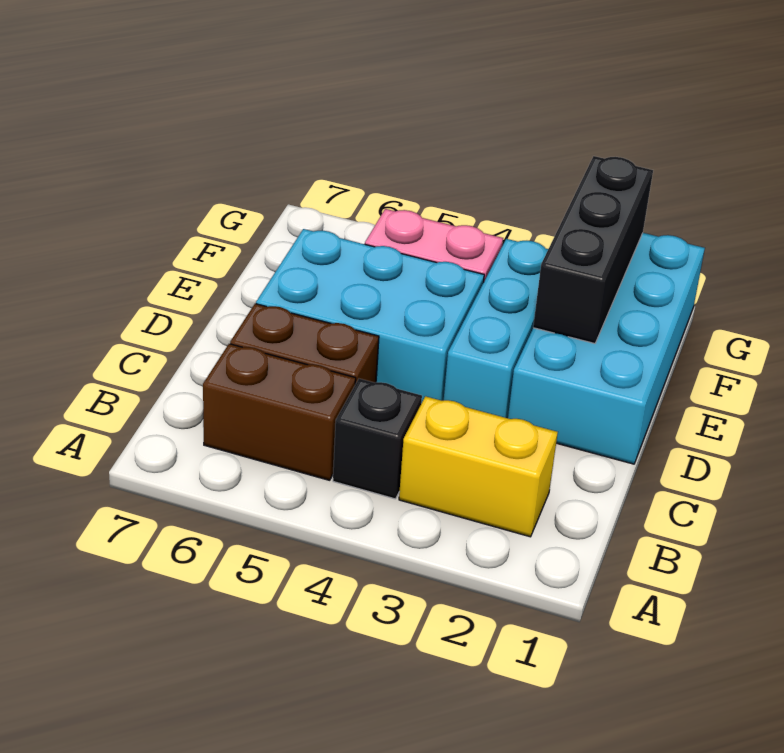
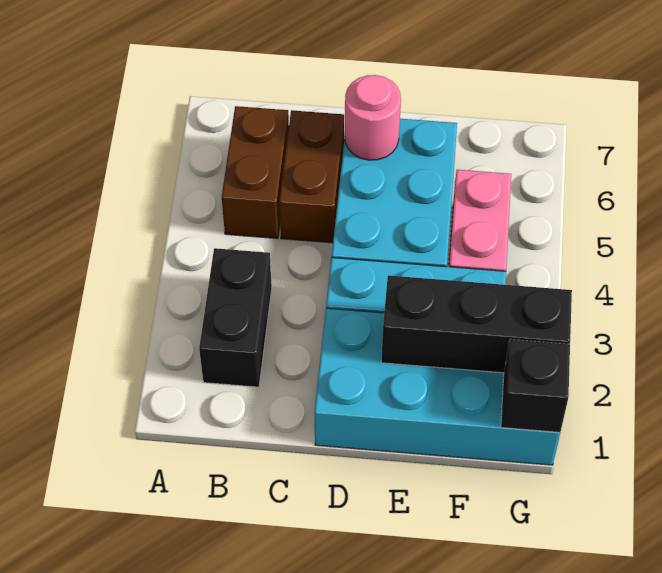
yellow 1x2 brick [399,396,558,537] -> black 1x2 brick [199,248,272,387]
black 1x1 brick [333,379,422,499] -> black 1x1 brick moved to [501,339,570,432]
none -> pink 1x1 round brick [345,75,401,160]

